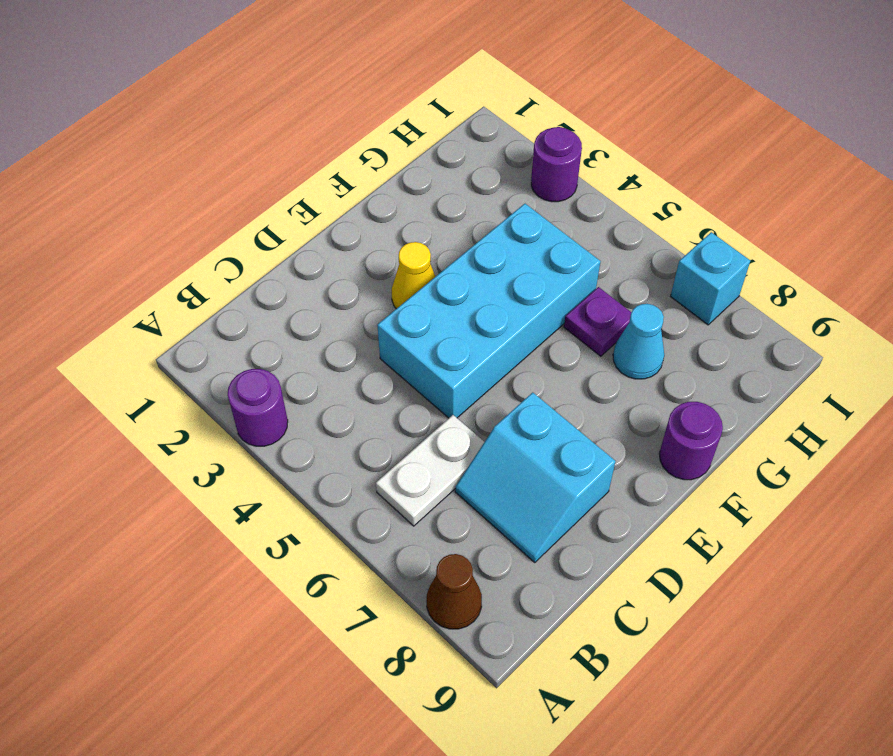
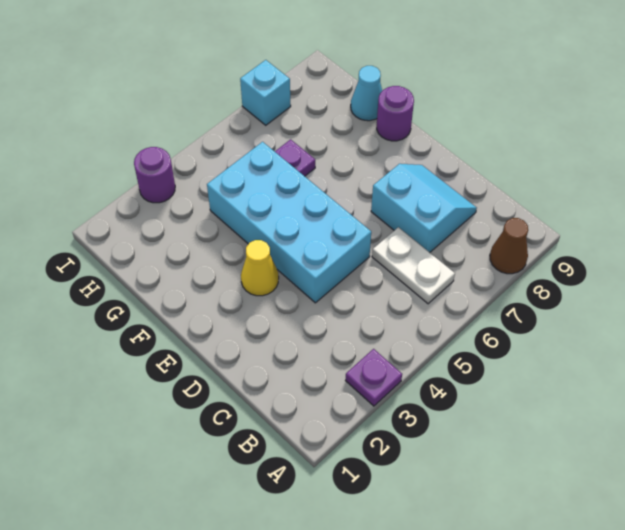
purple 1x1 round brick [228,369,288,446] -> purple 1x1 plate [346,349,402,406]
cyan 2x2 slope [455,393,616,563] -> cyan 2x2 slope turned to [371,164,477,252]
cyan 1x1 cone [613,304,664,379] -> cyan 1x1 cone moved to [351,66,382,121]

